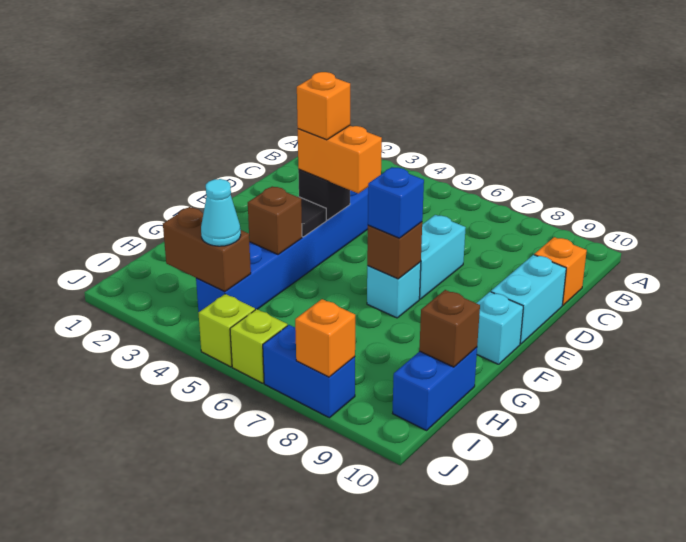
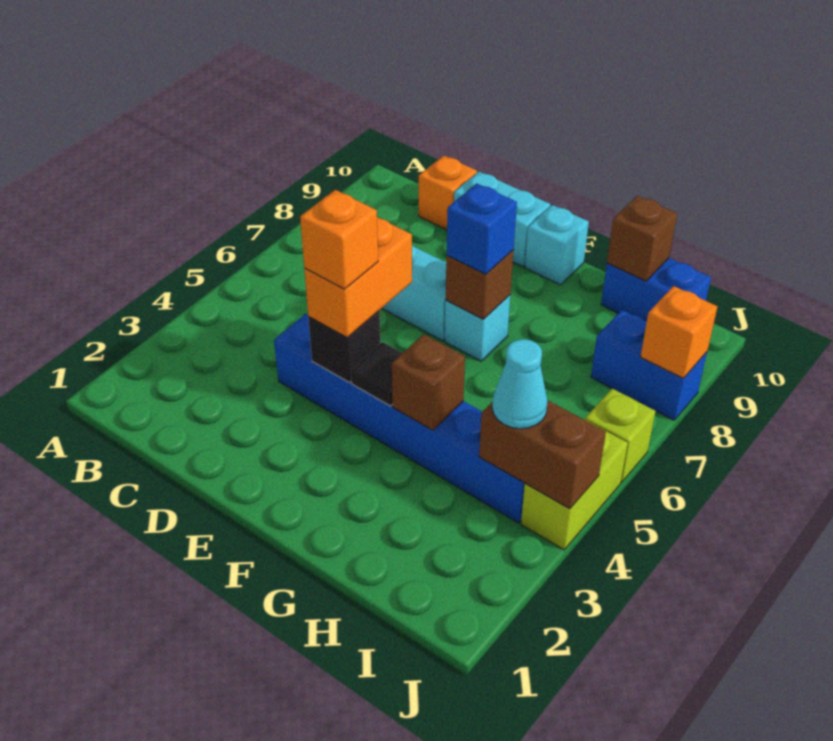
brown 1x2 brick [163,207,251,292] -> brown 1x2 brick turned to [479,400,606,509]
lime 1x1 brick [199,294,255,367] -> lime 1x2 brick [521,421,628,550]
blue 1x2 brick [263,325,355,418] -> blue 1x2 brick turned to [591,310,707,420]

